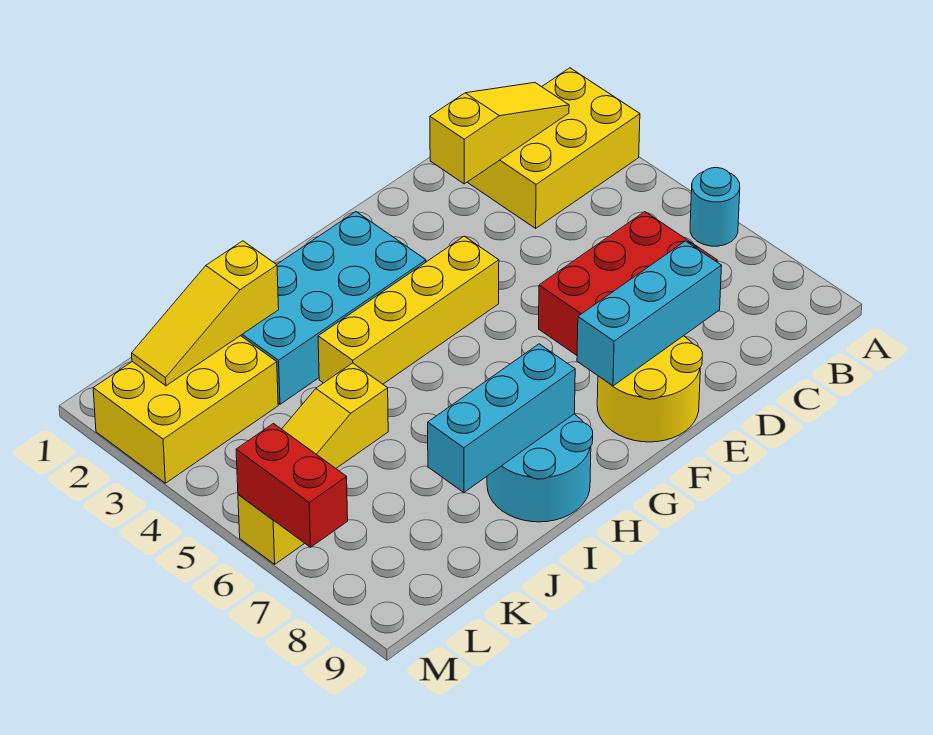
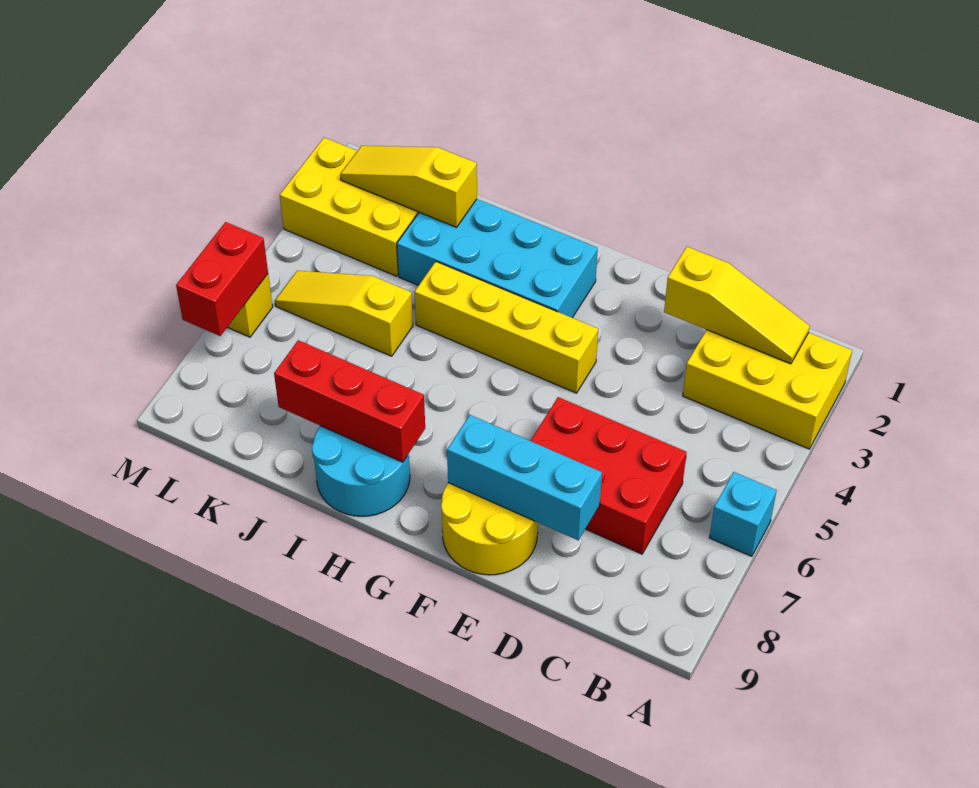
cyan 1x1 round brick [690,168,740,246] -> cyan 1x1 brick [709,472,777,556]
cyan 1x3 brick [428,344,575,492] -> red 1x3 brick [274,340,425,462]

